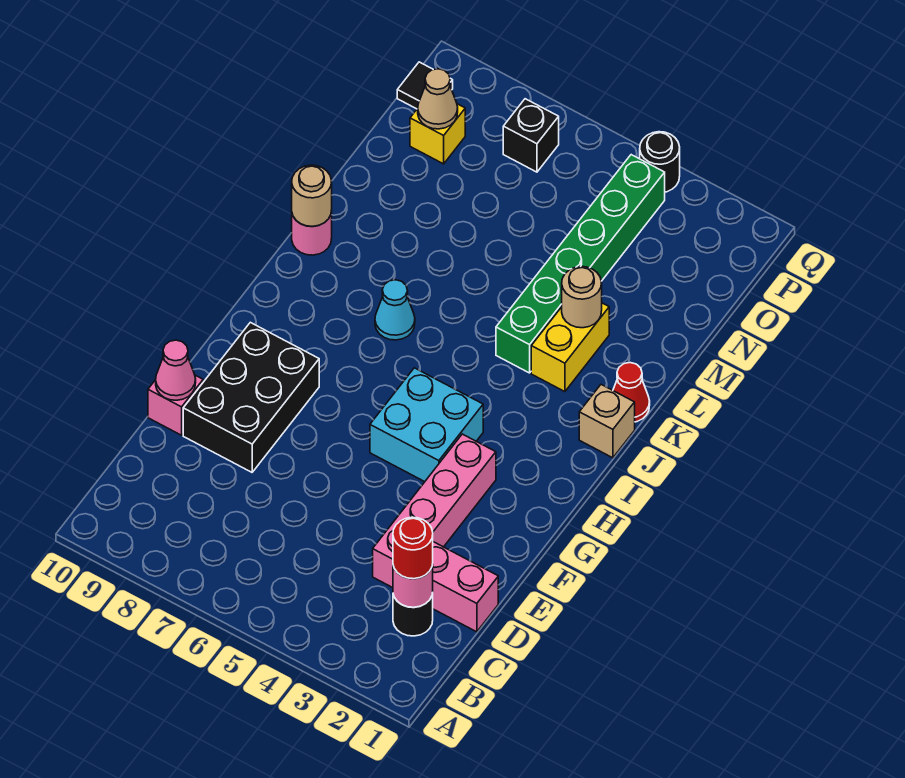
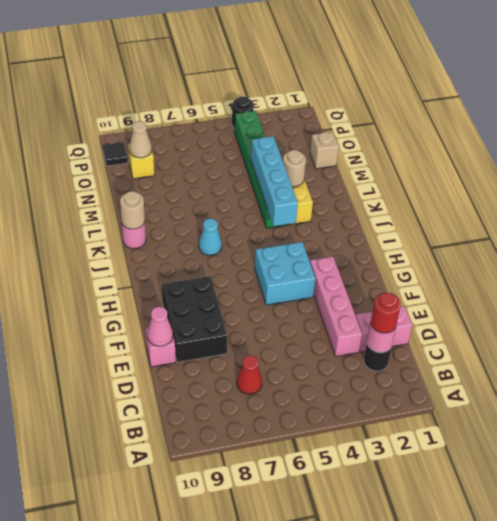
tan 1x1 brick [579,385,635,458] -> tan 1x1 brick moved to [310,132,339,169]
none -> cyan 1x4 brick [251,136,298,226]
red 1x1 cone [613,363,650,422] -> red 1x1 cone moved to [237,355,262,394]
black 1x1 brick [503,99,559,172] -> none

